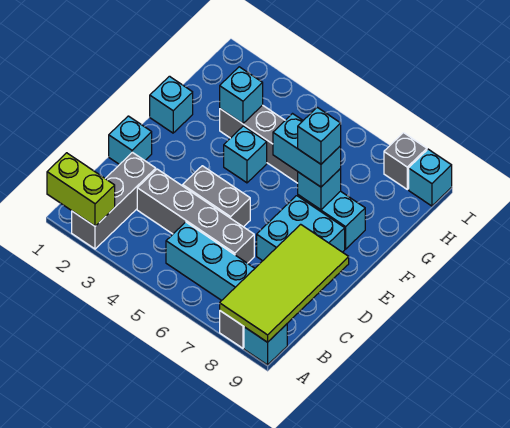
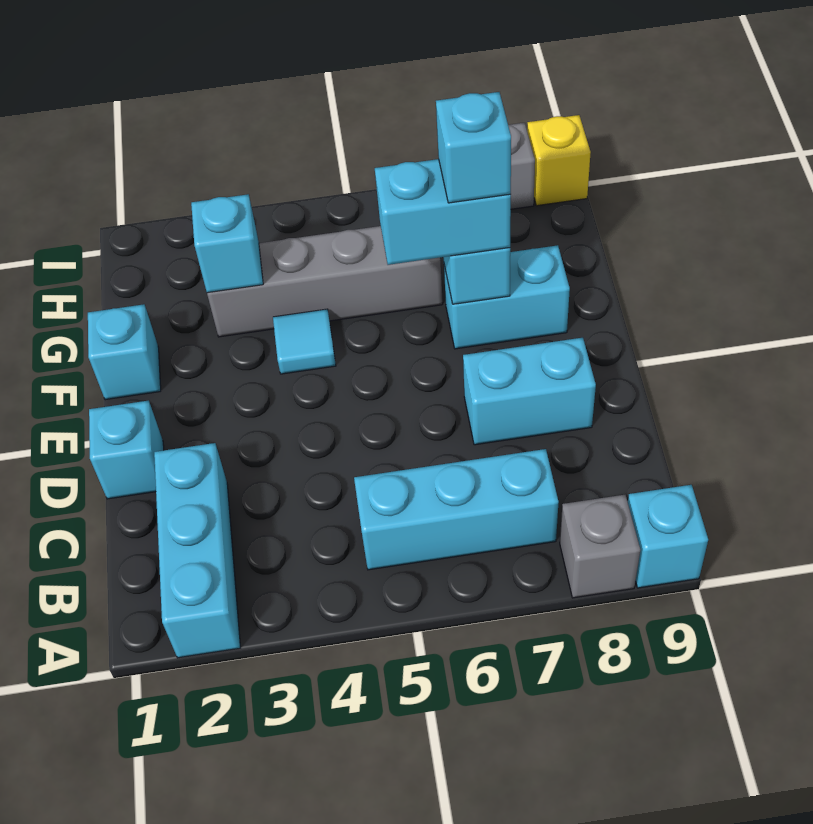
lime 1x2 brick [47,153,115,226] -> none
grey 1x3 brick [72,152,156,249] -> cyan 1x3 brick [154,443,241,658]
lime 2x4 tile [220,224,349,342] -> none
grey 1x4 brick [137,169,254,263] -> none
grey 1x2 brick [183,166,250,227] -> none
cyan 2x2 brick [257,196,345,261] -> cyan 1x2 brick [463,338,596,445]
cyan 1x1 brick [224,126,267,183] -> cyan 1x1 tile [273,309,336,374]
cyan 1x1 brick [409,149,452,206] -> yellow 1x1 brick [527,115,591,206]

